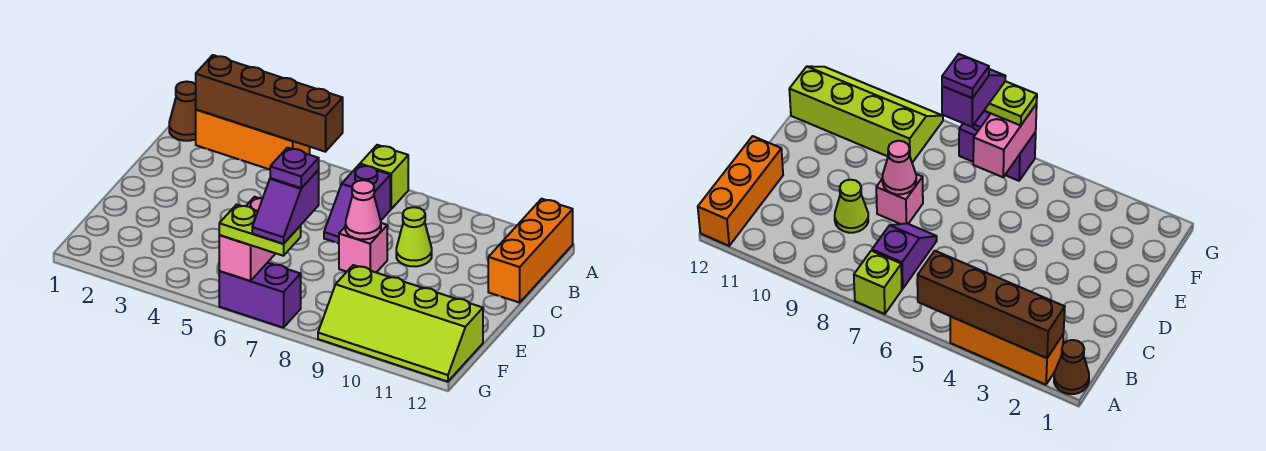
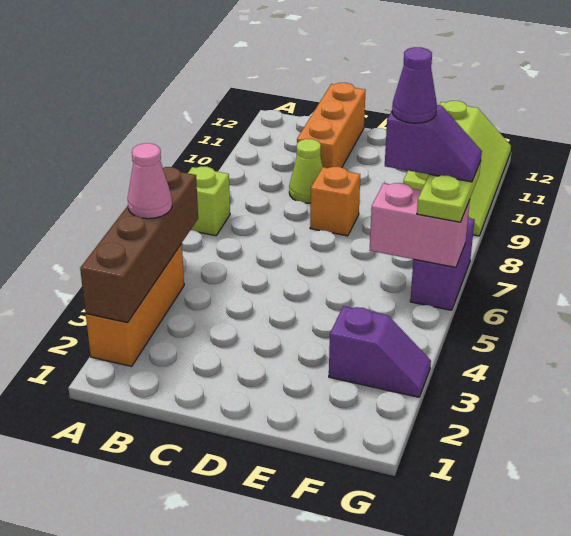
brown 1x1 cone [169,81,196,141] -> none
orange 1x3 brick [488,199,573,303] -> orange 1x3 brick turned to [297,83,366,168]
purple 1x2 slope [324,165,390,243] -> purple 1x2 slope moved to [329,306,431,397]
pink 1x1 brick [339,223,387,273] -> orange 1x1 brick [310,167,360,236]
pink 1x1 cone [345,180,381,240] -> pink 1x1 cone moved to [128,143,172,219]
purple 1x1 plate [270,148,319,188] -> purple 1x1 cone [392,47,437,123]

